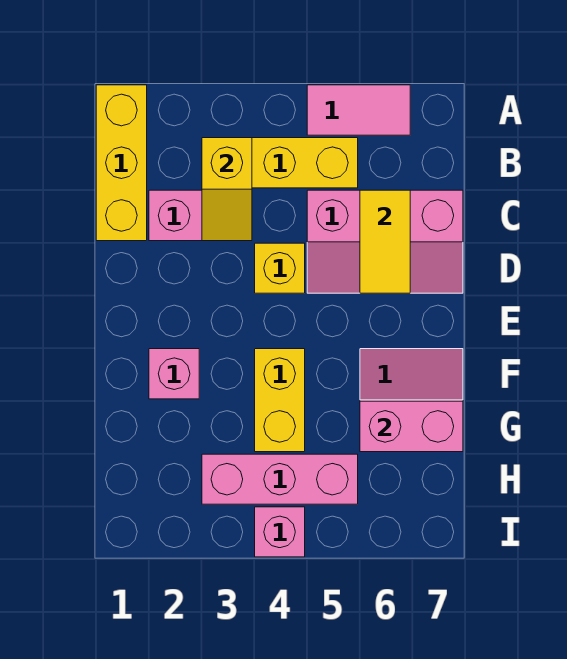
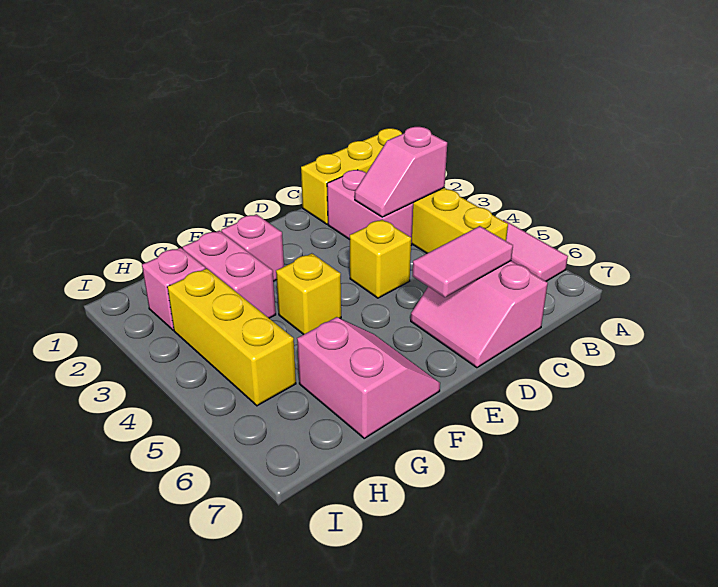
yellow 1x2 slope [202,138,252,241] -> pink 1x2 slope [355,127,447,217]
pink 2x3 slope [307,190,463,293] -> pink 2x2 slope [411,261,548,368]
yellow 1x2 tile [360,190,410,293] -> pink 1x2 tile [413,226,513,297]
yellow 1x2 brick [255,349,305,452] -> yellow 1x1 brick [276,253,341,335]
pink 1x2 brick [360,401,463,452] -> pink 1x2 brick moved to [183,231,276,318]
pink 1x3 brick [202,454,358,504] -> yellow 1x3 brick [168,268,296,406]
pink 1x1 brick [255,507,305,557] -> pink 1x1 brick moved to [142,248,206,330]

